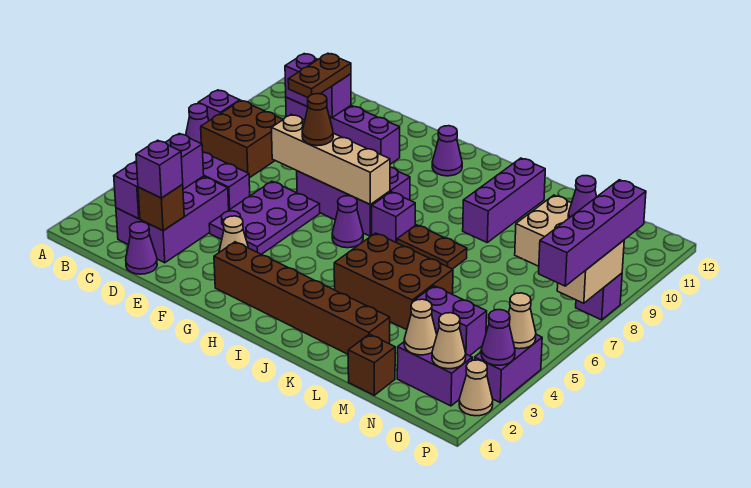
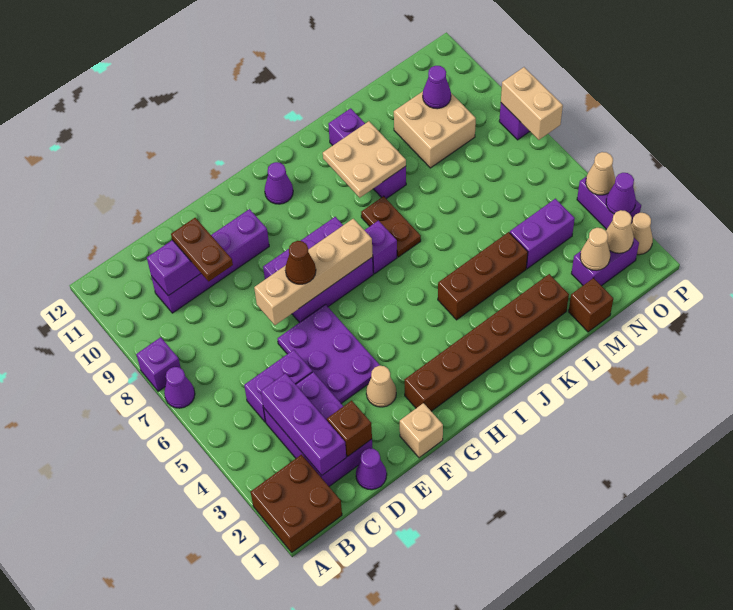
brown 2x2 brick [201,101,283,178] -> brown 2x2 brick moved to [251,455,342,552]
purple 1x1 brick [136,140,183,198] -> none
none -> tan 1x1 brick [400,403,443,458]
purple 1x1 cone [332,196,363,248] -> none
brown 2x3 brick [334,233,453,330] -> brown 1x3 brick [438,232,528,320]
brown 1x2 plate [397,225,467,269] -> brown 1x2 plate turned to [361,196,421,257]
none -> tan 2x2 plate [323,121,406,198]
purple 1x4 brick [539,180,646,286] -> none

